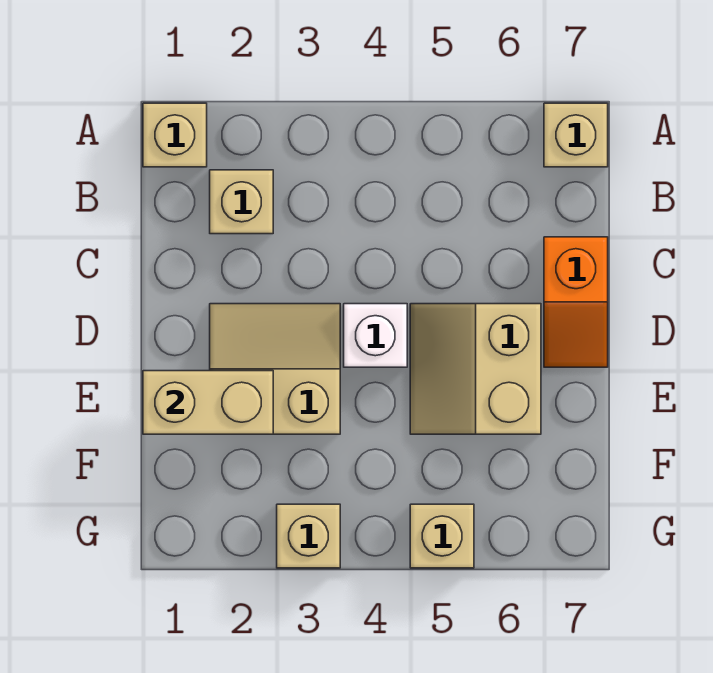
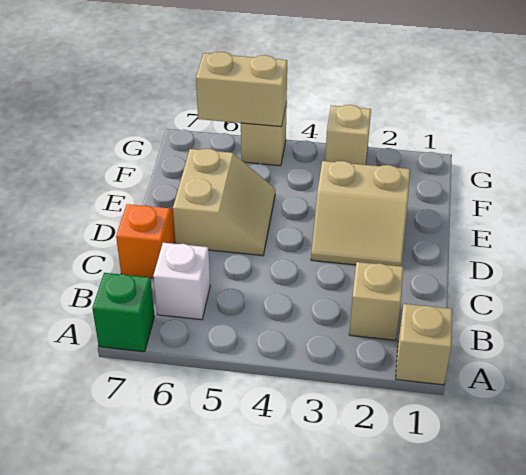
tan 1x1 brick [544,103,608,167] -> green 1x1 brick [92,273,155,352]
white 1x1 brick [344,304,407,367] -> white 1x1 brick moved to [153,243,210,320]
tan 1x2 brick [143,371,273,434] -> tan 1x2 brick moved to [196,52,287,127]

